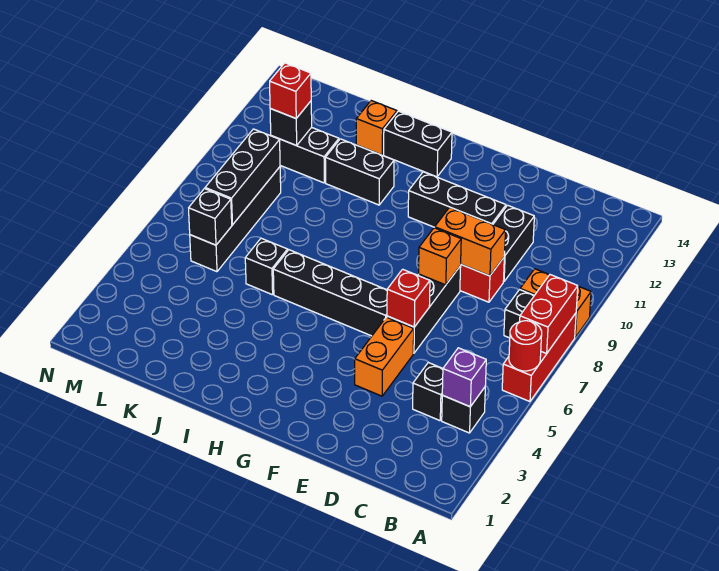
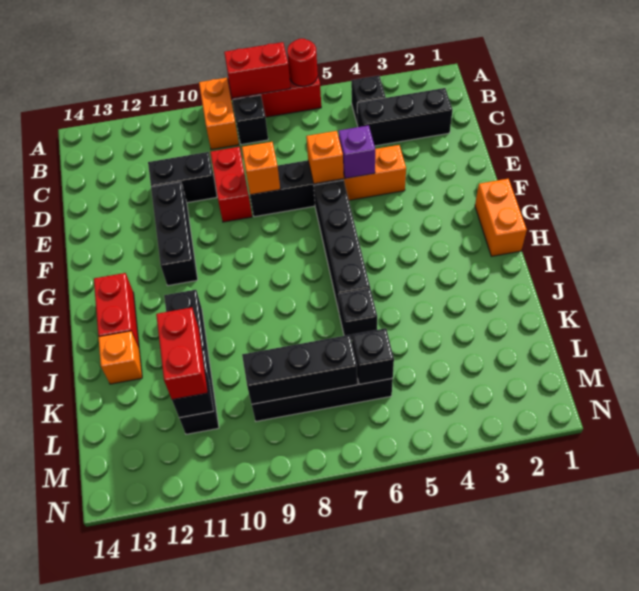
purple 1x1 brick [442,348,486,407] -> purple 1x1 brick moved to [338,125,375,178]
black 1x1 brick [413,362,443,421] -> black 1x3 brick [357,88,452,146]
orange 1x2 brick [435,207,505,276] -> orange 1x2 brick moved to [475,179,527,256]
red 1x1 brick [387,269,430,327] -> orange 1x1 brick [306,131,344,184]
black 1x2 brick [384,111,452,177] -> red 1x2 brick [94,273,139,348]
red 1x1 brick [270,63,311,118] -> red 1x2 brick [156,307,208,400]

